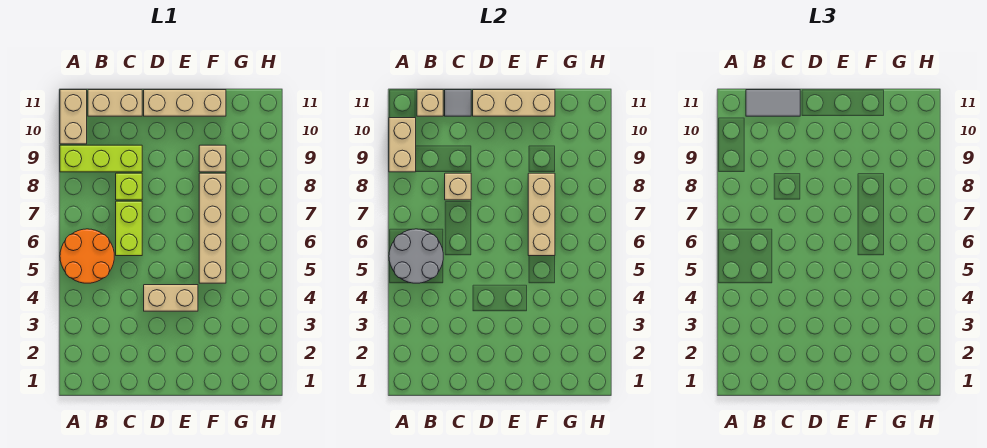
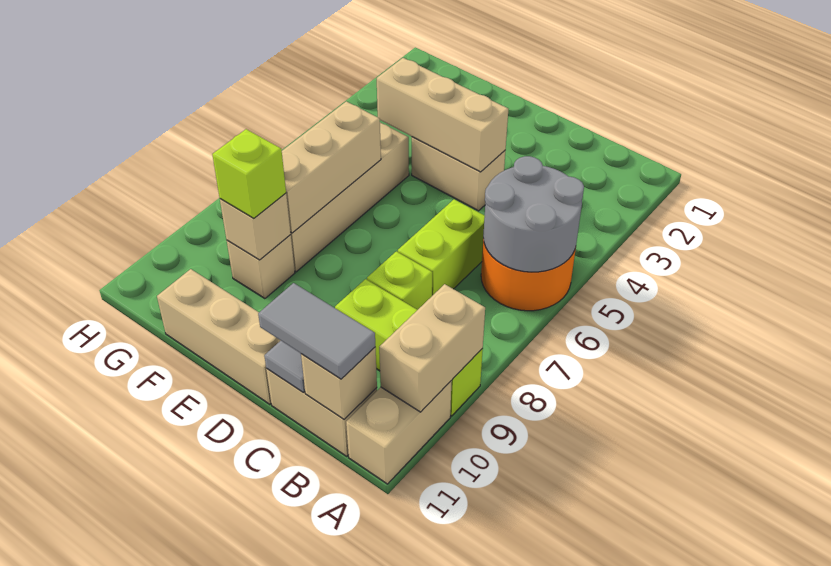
tan 1x1 brick [445,173,471,200] -> tan 1x1 brick moved to [220,193,291,260]
tan 1x3 brick [473,90,555,116] -> tan 1x3 brick moved to [377,58,508,172]
none -> lime 1x1 brick [212,129,286,219]

